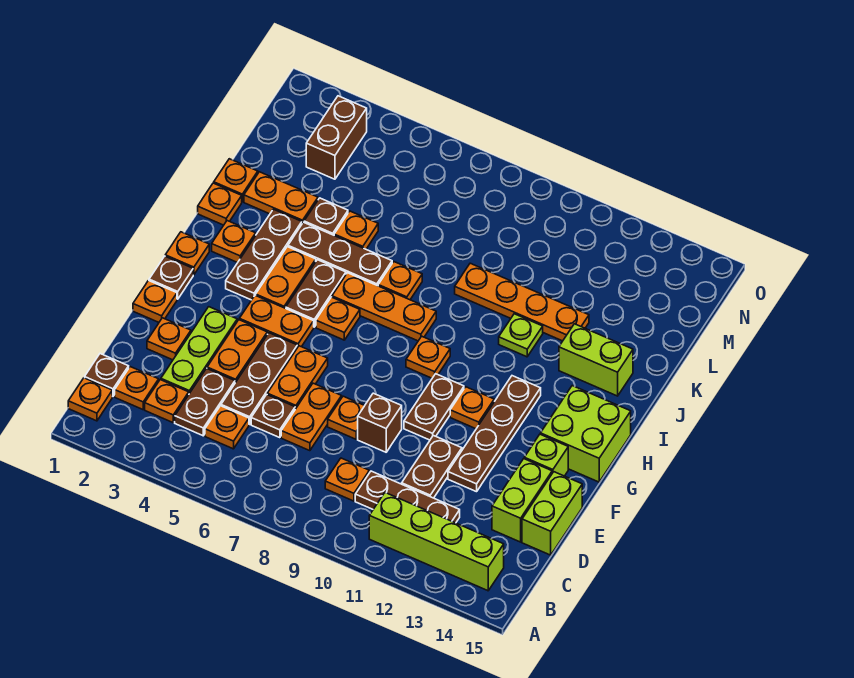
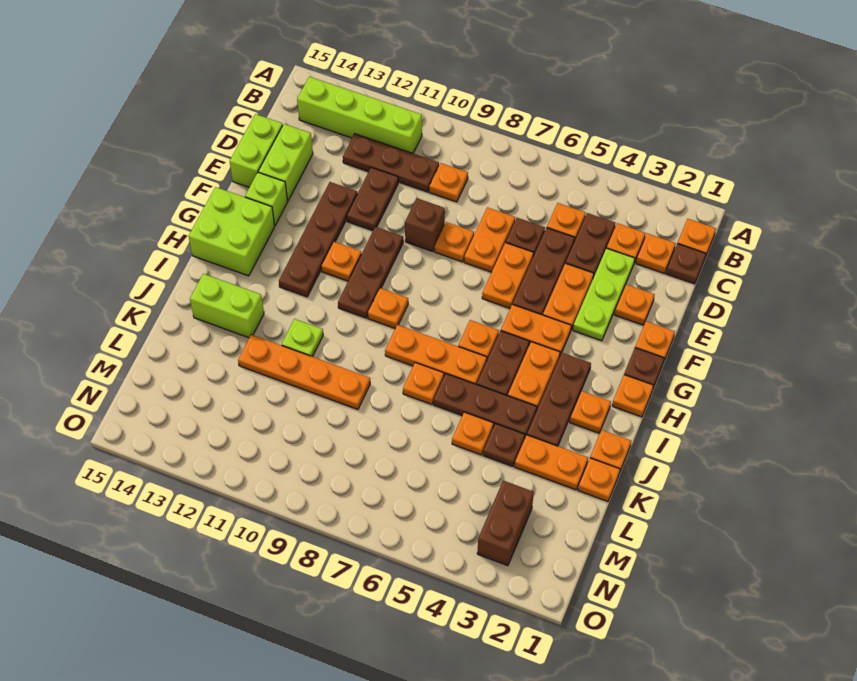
brown 1x2 plate [404,374,464,440] -> brown 1x3 plate [338,227,403,318]

